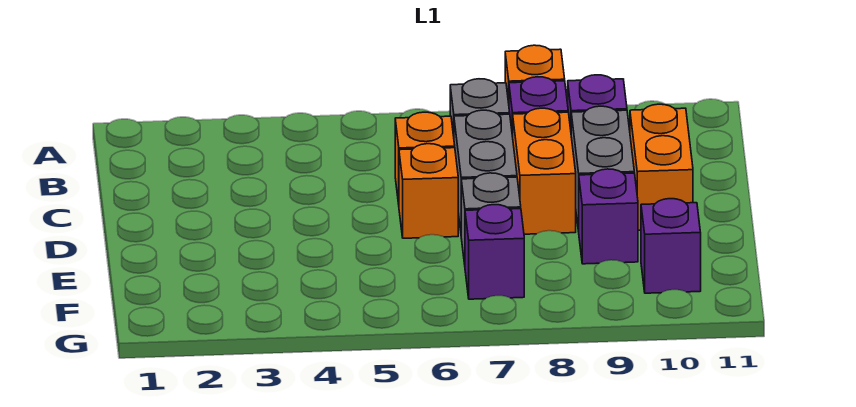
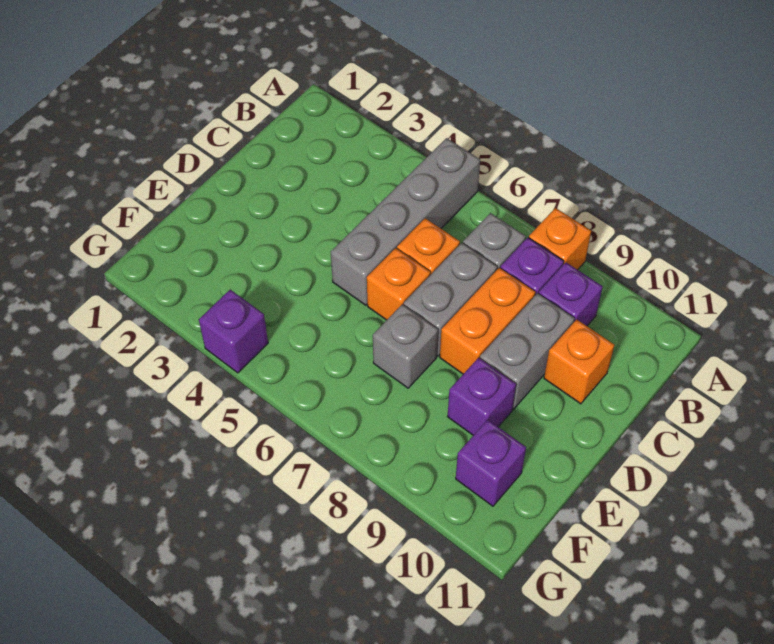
none -> grey 1x4 brick [331,138,480,305]
orange 1x2 brick [630,104,693,230] -> orange 1x1 brick [544,319,614,404]
purple 1x1 brick [465,205,524,299] -> purple 1x1 brick moved to [199,290,268,373]

